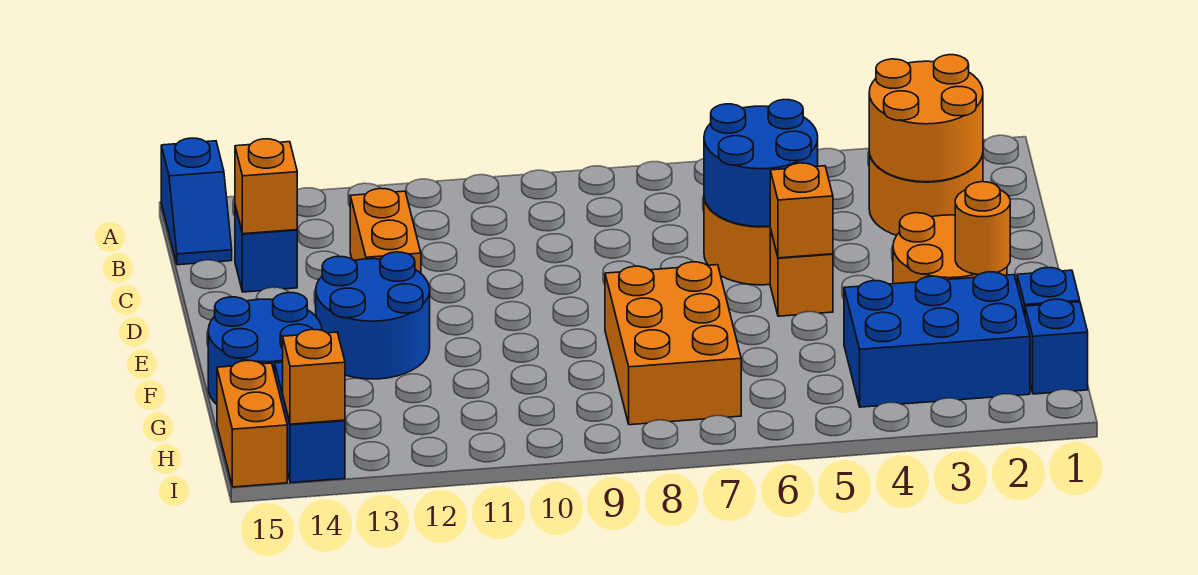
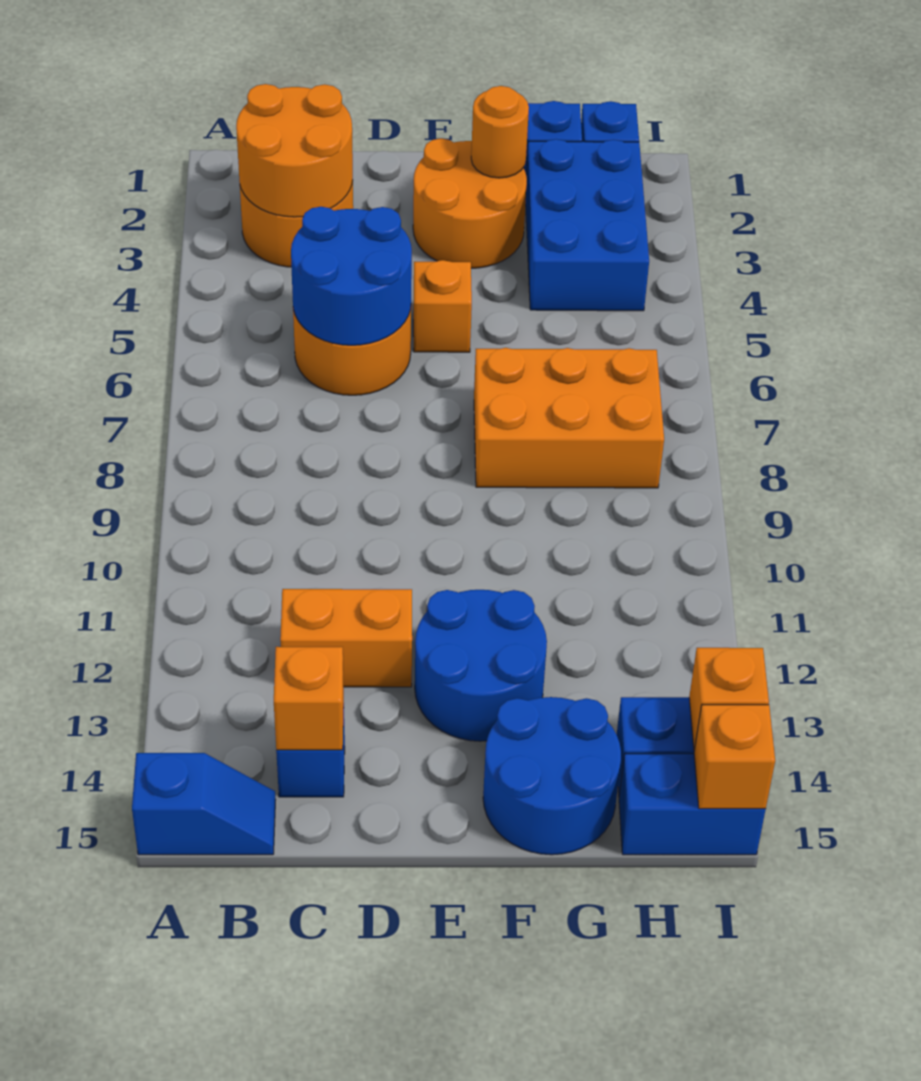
orange 1x1 brick [770,163,833,258] -> orange 1x1 brick moved to [694,705,775,809]
orange 1x2 brick [217,360,287,487] -> blue 1x2 brick [619,754,766,855]

